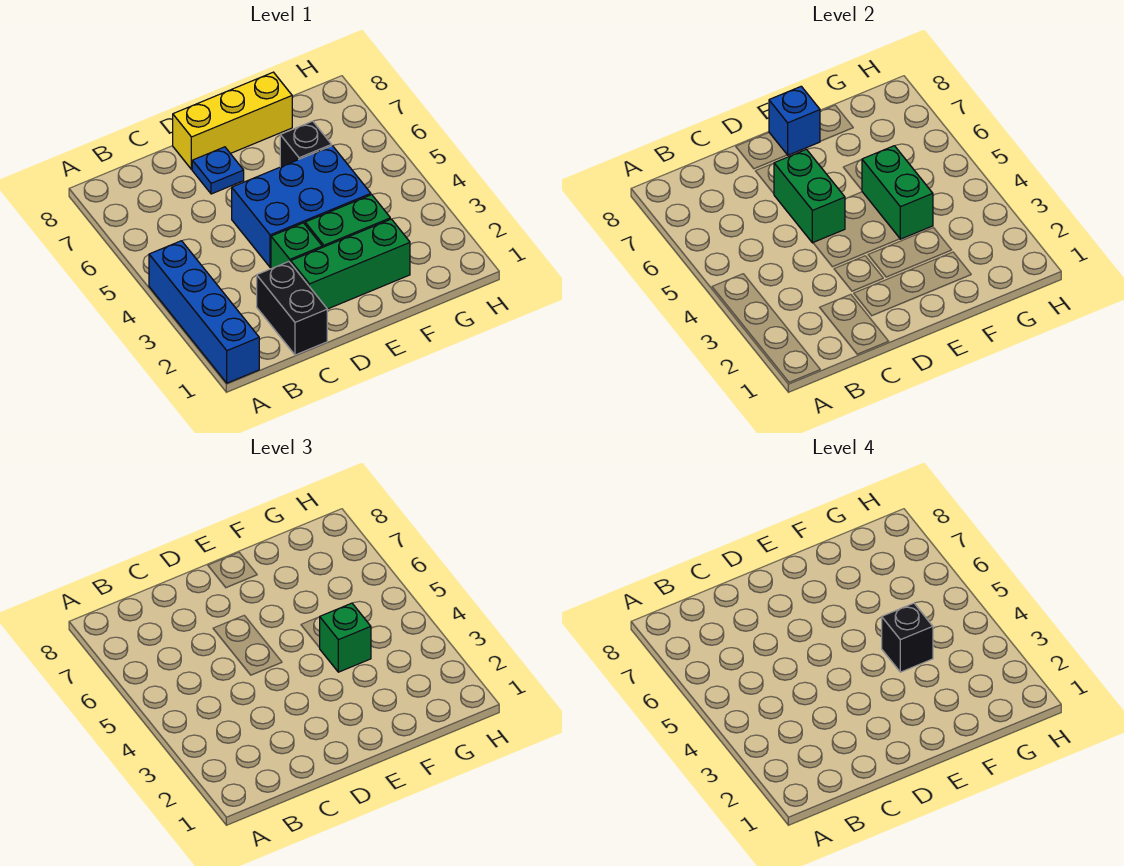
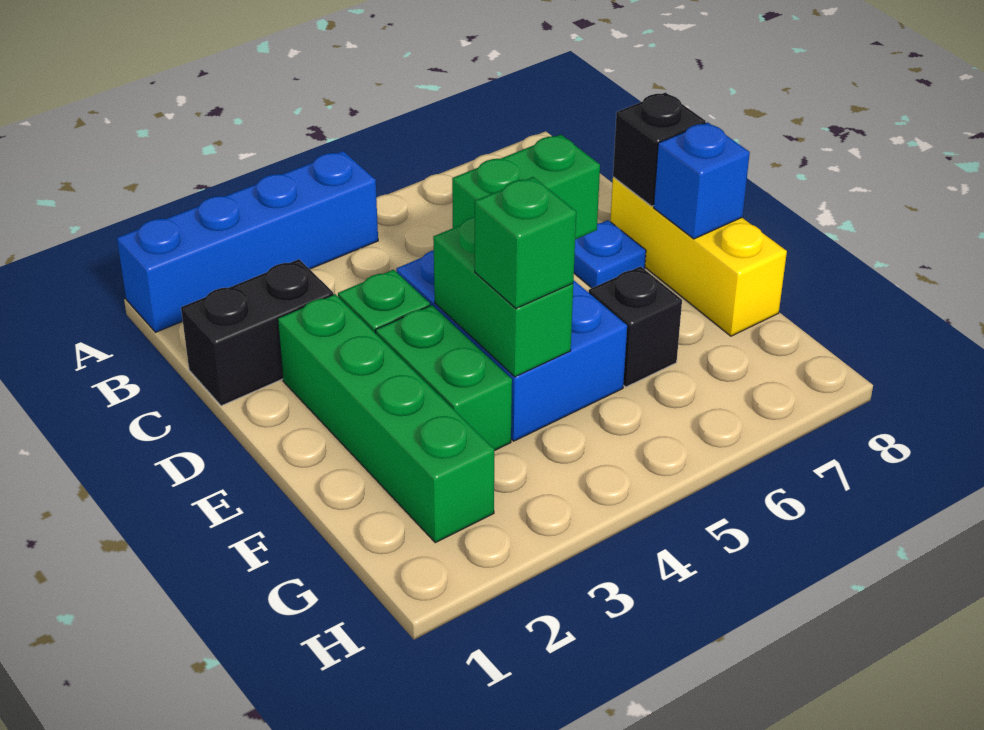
green 1x3 brick [291,219,410,309] -> green 1x4 brick [278,294,494,543]
green 1x2 brick [862,146,933,239] -> green 1x2 brick turned to [433,217,573,377]
black 1x1 brick [882,603,933,672] -> black 1x1 brick moved to [613,92,706,206]

